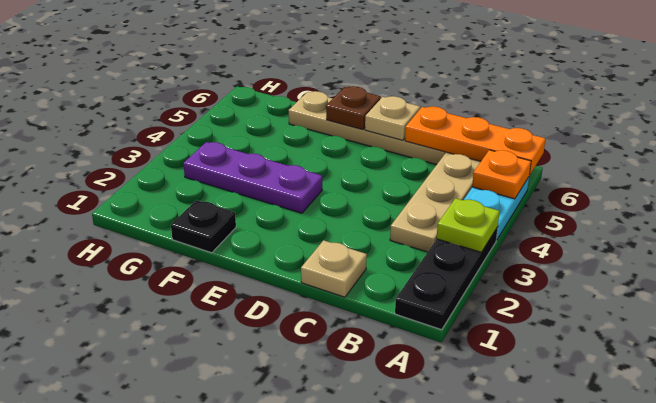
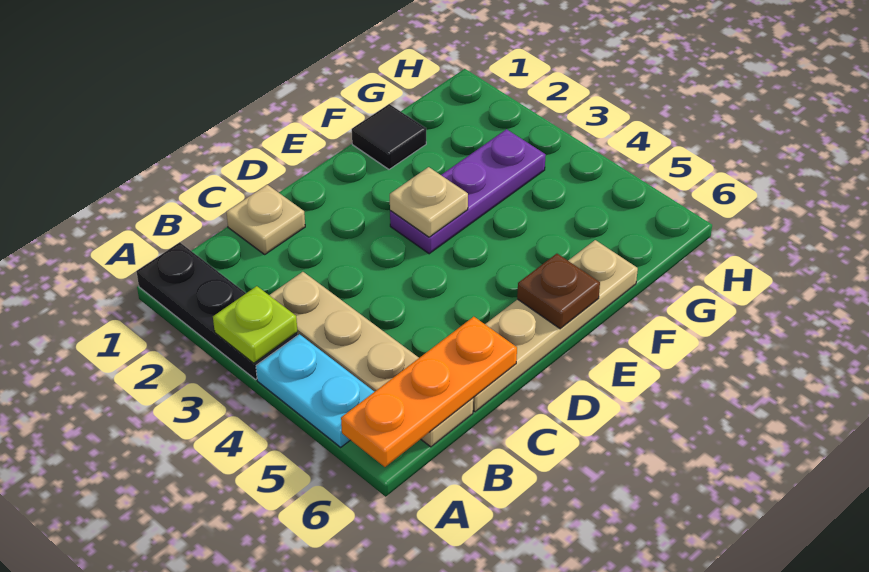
orange 1x1 plate [472,150,531,199] -> none
tan 1x1 plate [365,96,420,140] -> tan 1x1 plate moved to [390,167,468,237]
black 1x1 plate [171,200,236,253] -> black 1x1 tile [352,104,426,169]

